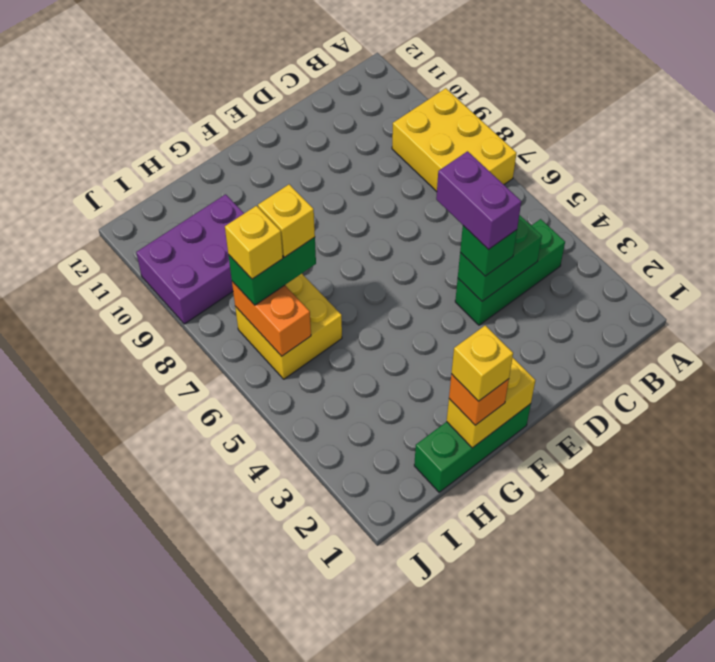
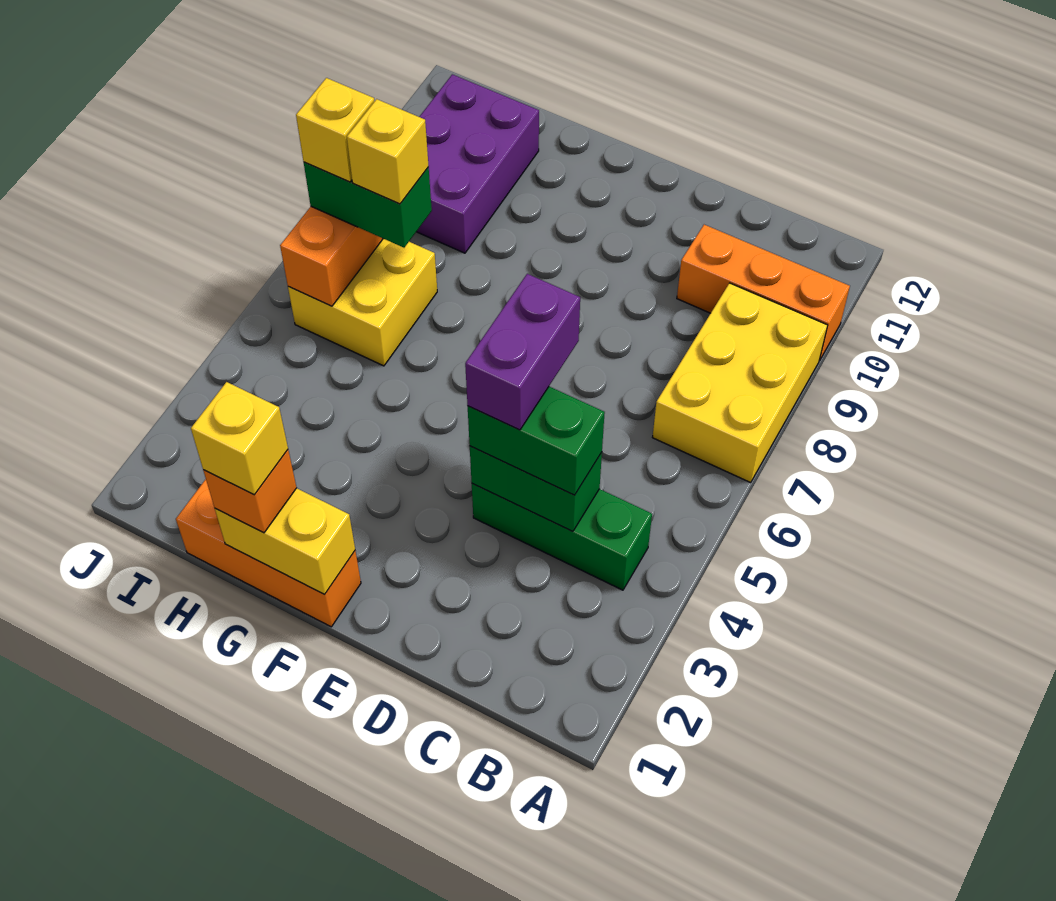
none -> orange 1x3 brick [677,225,850,360]
green 1x1 brick [460,226,517,276] -> green 1x2 brick [468,387,605,495]
green 1x3 brick [414,404,531,492] -> orange 1x3 brick [176,479,361,627]
purple 2x3 brick [136,194,244,324] -> purple 2x3 brick turned to [416,74,539,253]

